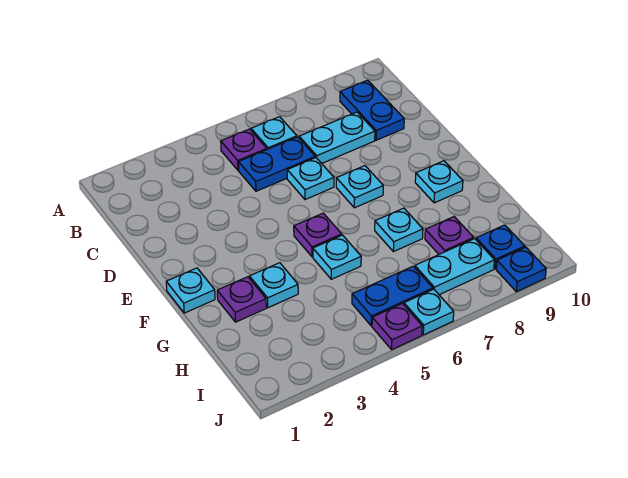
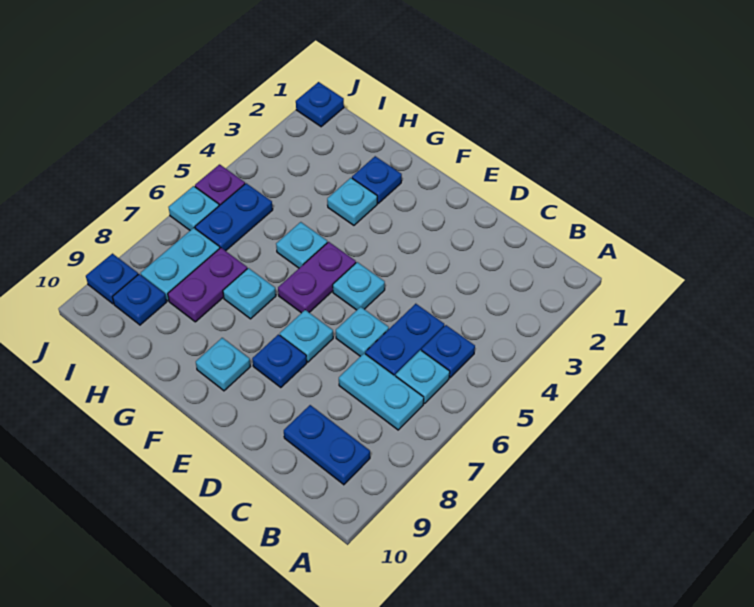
purple 1x1 plate [221,129,267,170] -> blue 1x1 plate [422,325,475,378]
cyan 1x2 plate [299,112,375,163] -> cyan 1x2 plate turned to [339,353,424,430]
none -> blue 1x1 plate [252,334,307,388]
cyan 1x1 plate [166,268,215,313] -> cyan 1x1 plate moved to [333,262,385,310]
purple 1x1 plate [294,213,342,257] -> purple 1x2 plate [278,242,356,313]
purple 1x1 plate [217,277,266,322] -> blue 1x1 plate [352,156,402,203]
purple 1x1 plate [425,217,474,254] -> purple 1x2 plate [168,248,247,322]
none -> blue 1x1 plate [296,82,344,127]

